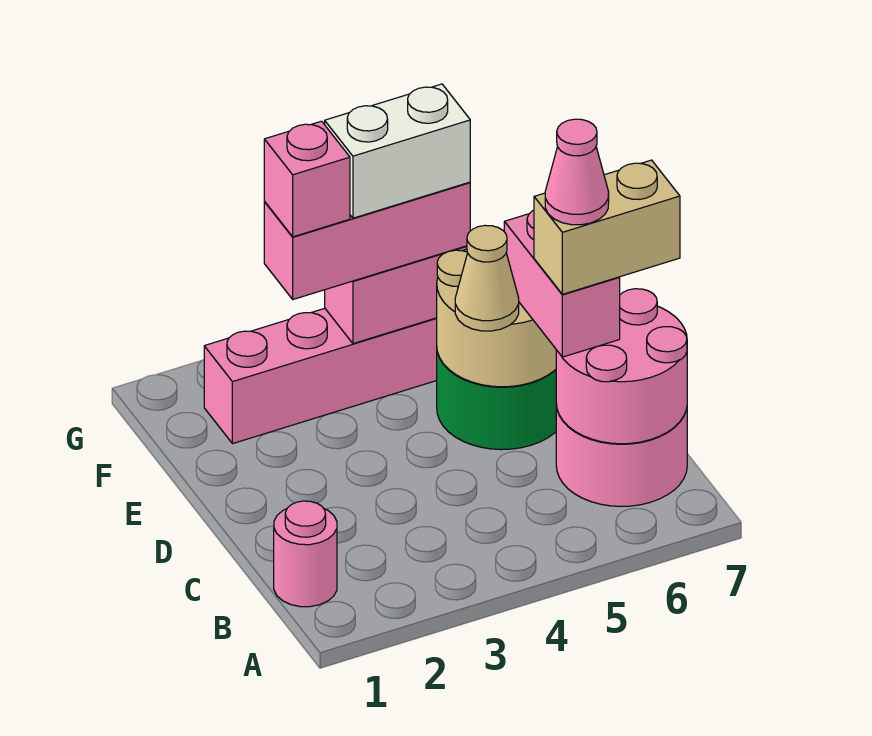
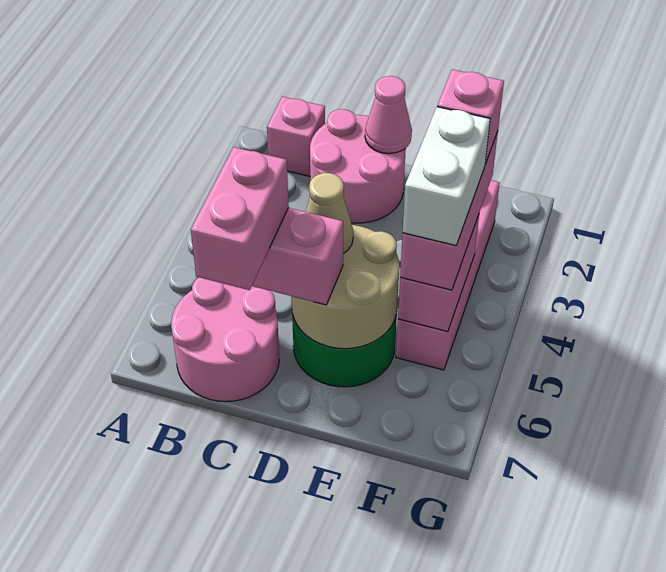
pink 1x1 round brick [274,501,337,607] -> pink 1x1 brick [267,96,325,176]
pink 2x2 round brick [556,289,687,444] -> pink 2x2 round brick moved to [310,109,406,223]
tan 1x2 brick [534,160,680,294] -> pink 1x2 brick [191,147,289,290]
pink 1x1 cone [545,119,609,225] -> pink 1x1 cone moved to [365,76,412,154]

